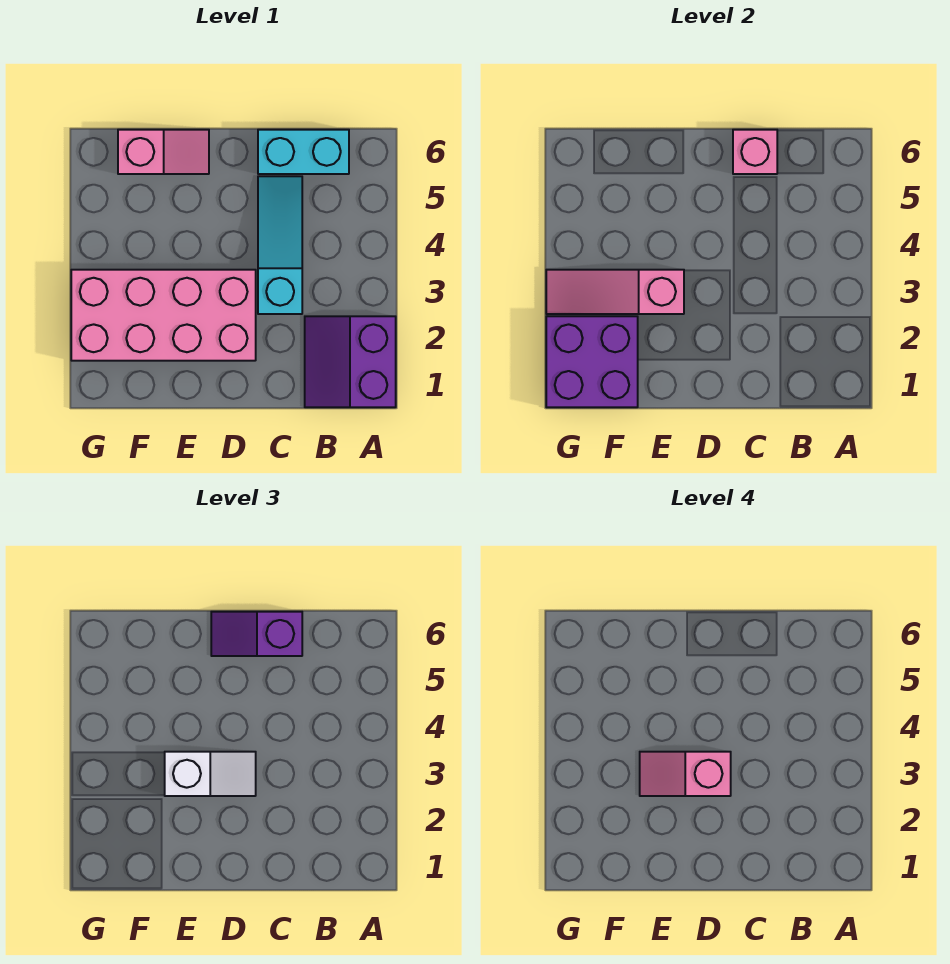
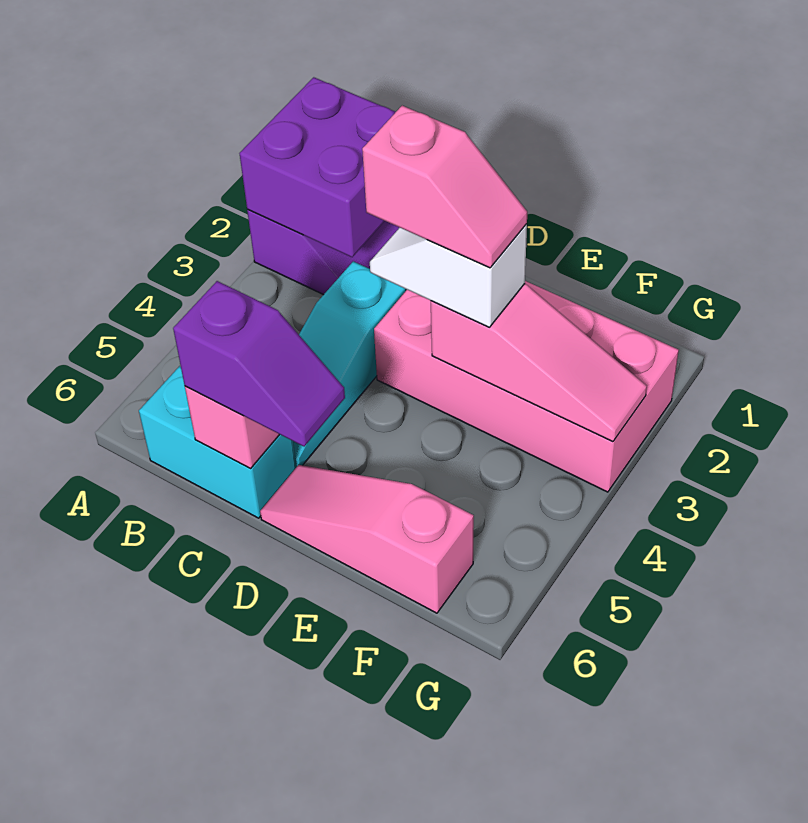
pink 1x2 slope [118,130,209,174] -> pink 1x3 slope [260,465,474,613]
purple 2x2 brick [546,316,638,407] -> purple 2x2 brick moved to [239,77,395,257]

